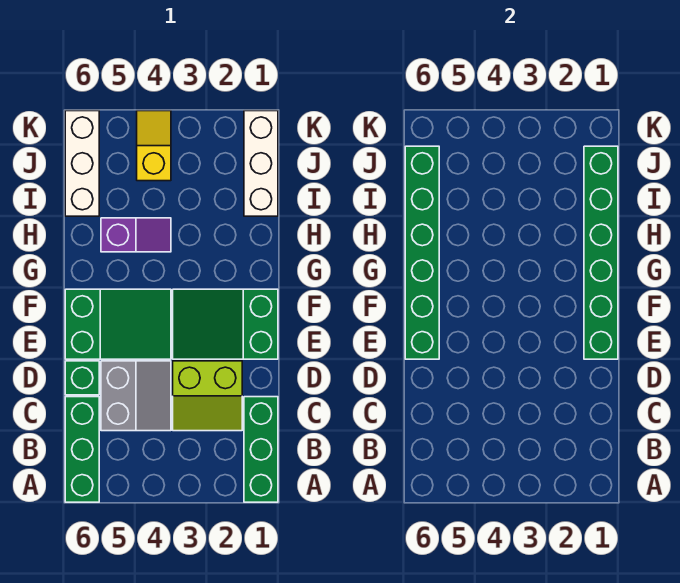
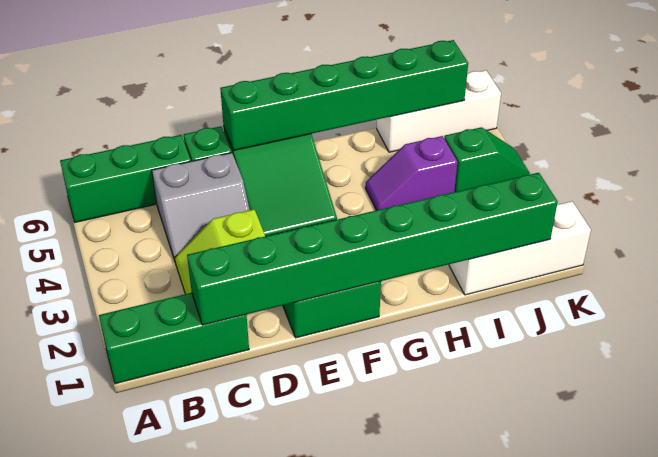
green 1x6 brick [584,146,618,359] -> green 1x8 brick [187,173,558,325]
purple 1x2 slope [101,218,171,252] -> purple 1x2 slope turned to [365,136,457,210]
yellow 1x2 slope [137,111,171,181] -> green 1x2 slope [444,127,530,192]

